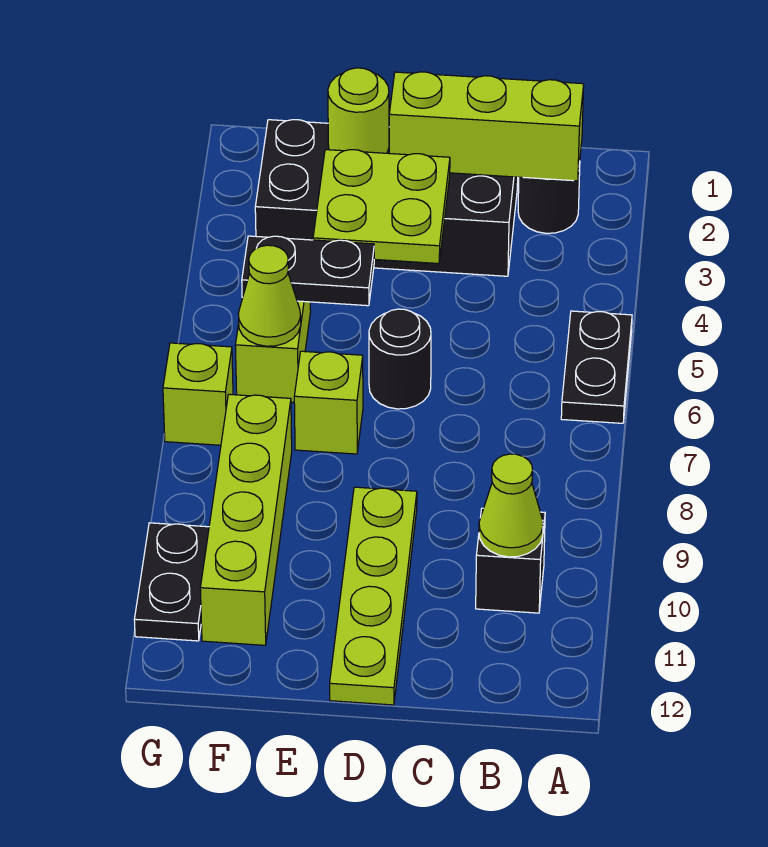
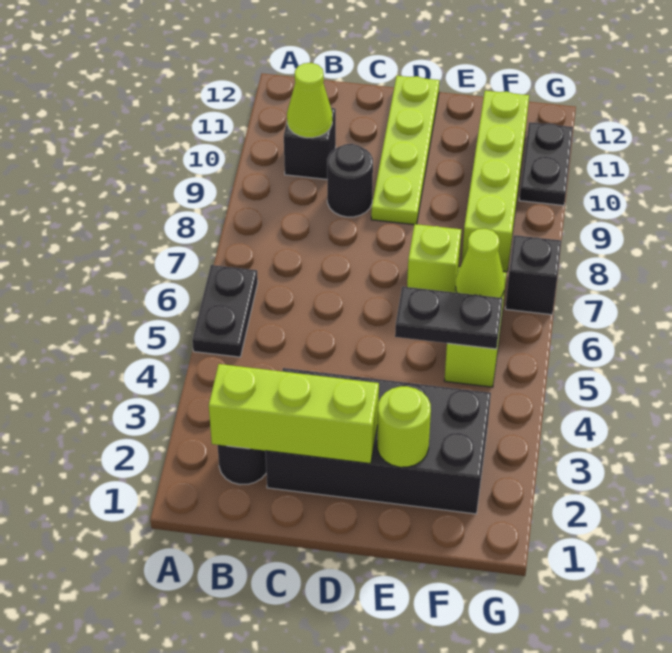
lime 2x2 plate [313,150,450,264] -> none
black 1x1 round brick [369,309,431,409] -> black 1x1 round brick moved to [327,144,373,217]
lime 1x1 brick [163,343,233,445] -> black 1x1 brick [505,235,561,315]

